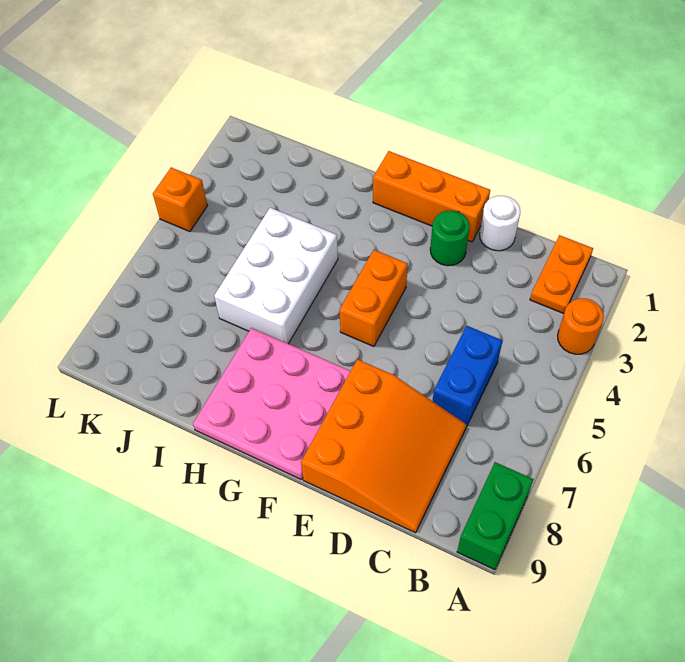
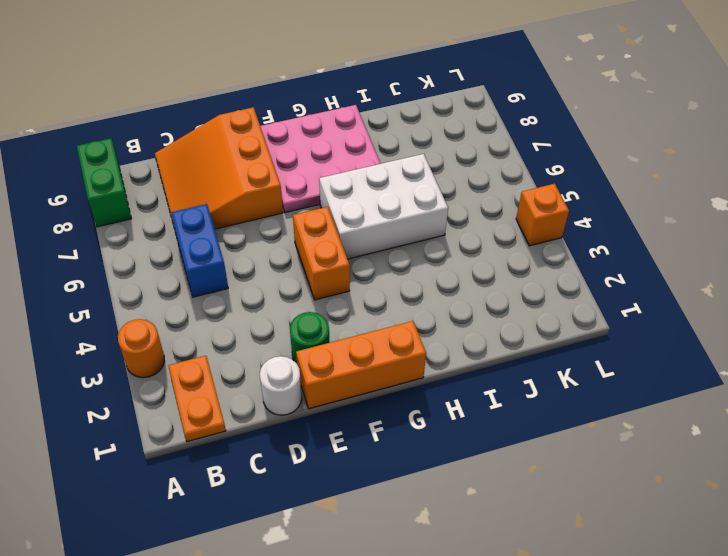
white 2x3 brick [214,208,338,344] -> white 2x3 brick turned to [319,154,448,259]

